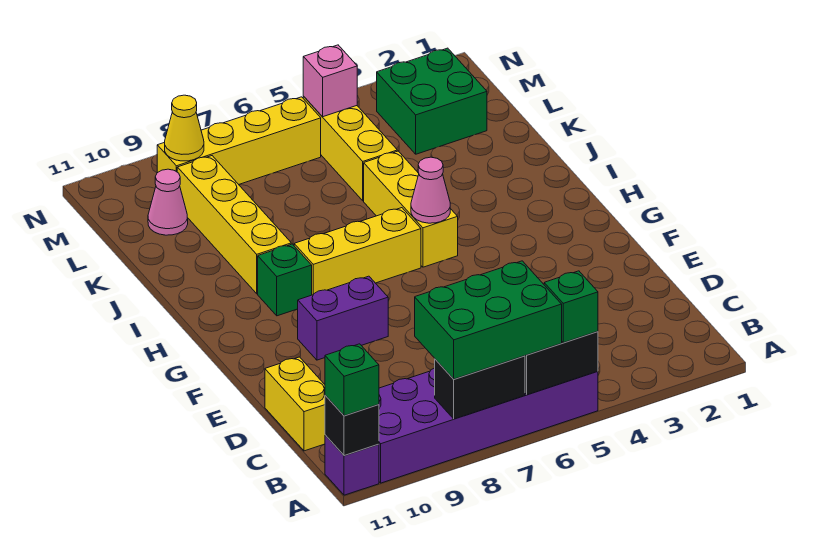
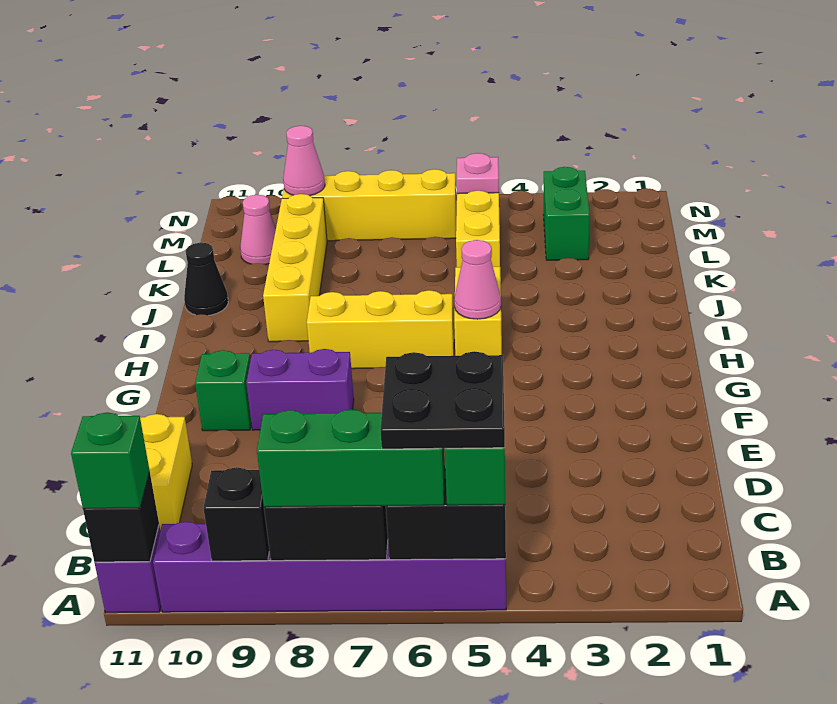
purple 2x6 brick [379,368,598,483] -> purple 1x6 brick [153,522,506,612]
none -> black 2x2 plate [380,351,505,449]
green 2x3 brick [415,261,562,379] -> green 1x3 brick [257,409,445,507]
none -> black 1x1 brick [203,467,269,561]
yellow 1x3 brick [364,151,458,267] -> yellow 1x2 brick [454,267,502,356]
green 1x1 brick [258,244,312,316] -> green 1x1 brick moved to [195,350,251,431]
none -> black 1x1 cone [184,243,228,315]
green 2x2 brick [377,48,487,154] -> green 1x2 brick [544,167,590,260]
pink 1x1 brick [303,45,357,117] -> pink 1x1 plate [457,153,499,194]
yellow 1x1 cone [165,95,204,161] -> pink 1x1 cone [283,126,325,196]

